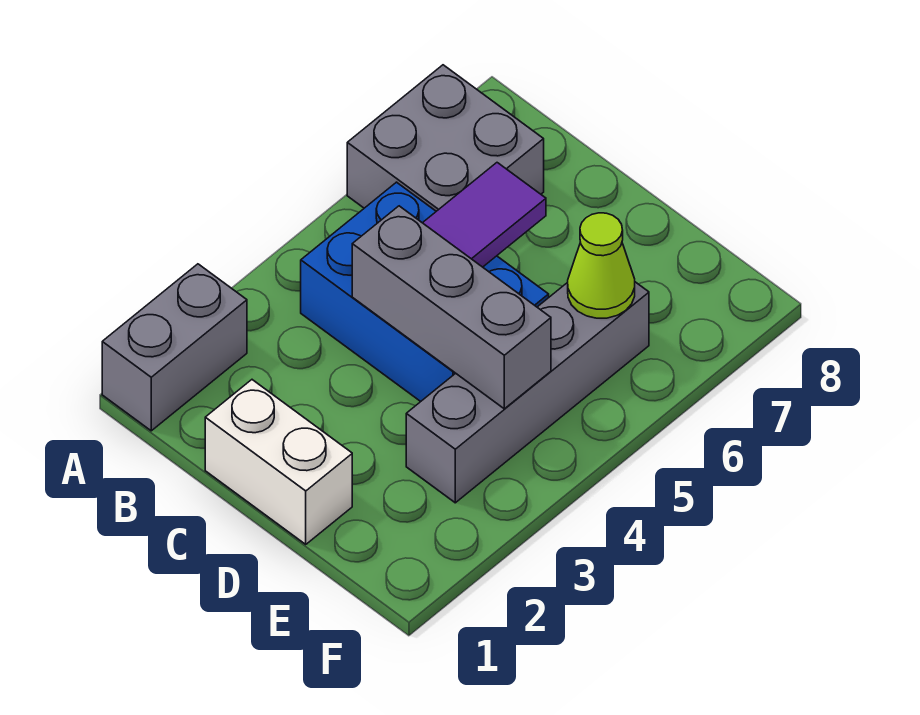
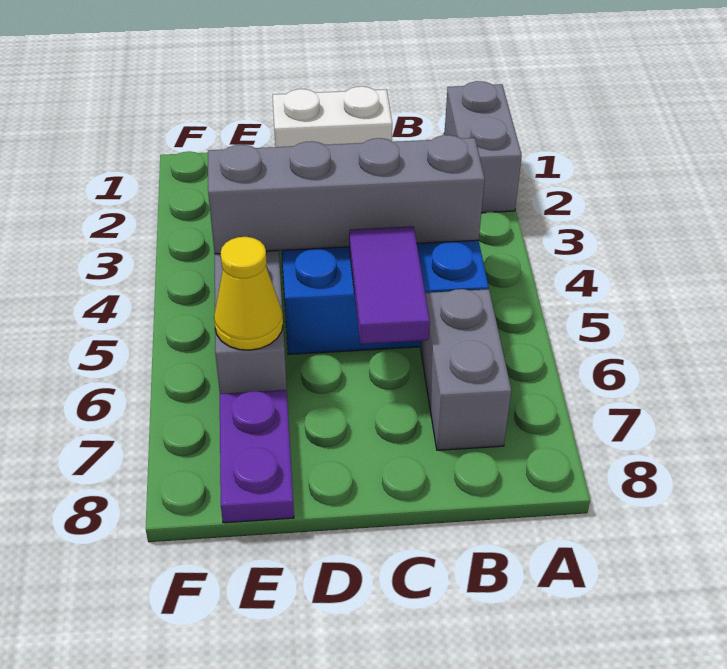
grey 2x2 brick [347,65,544,211] -> grey 1x2 brick [421,289,511,450]
grey 1x3 brick [352,206,551,409] -> grey 1x4 brick [208,135,485,254]
lime 1x1 cone [568,213,635,318] -> yellow 1x1 cone [214,237,283,350]
none -> purple 1x2 plate [220,390,294,523]

